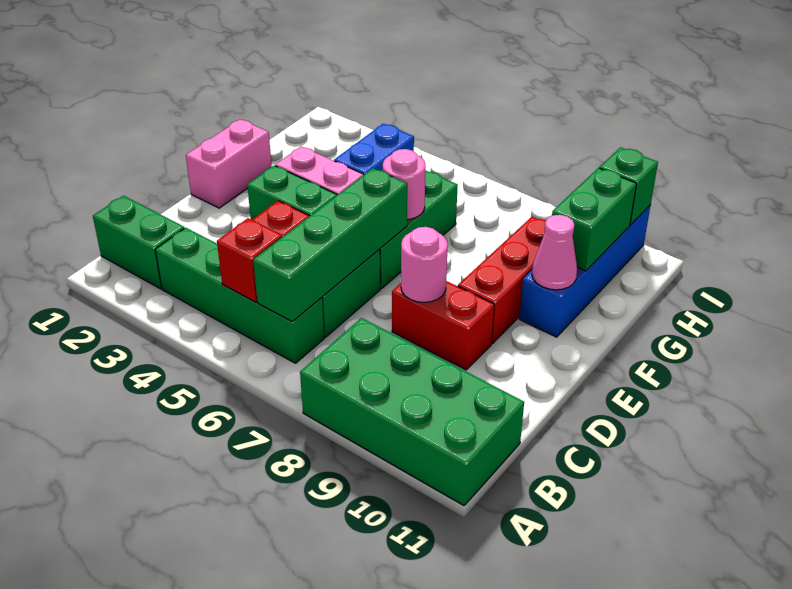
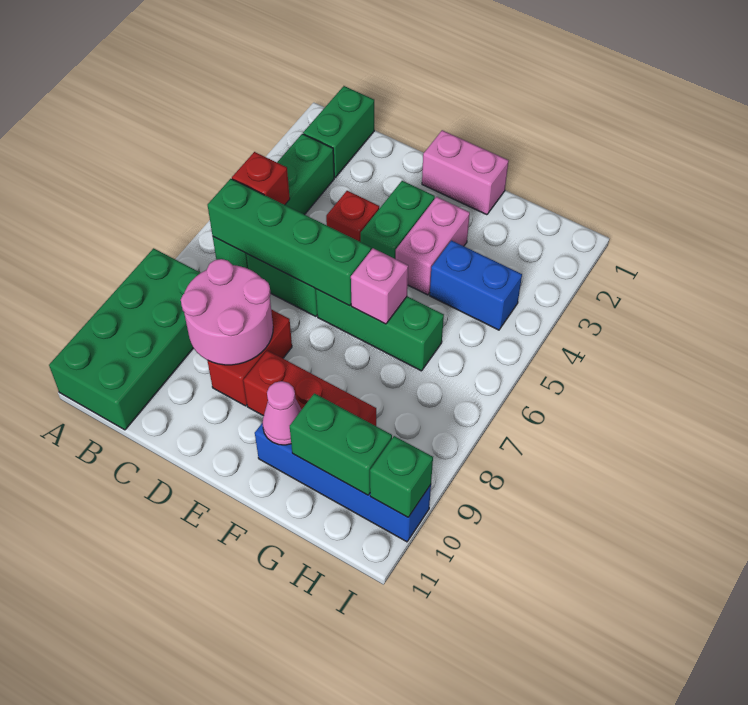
pink 1x1 round brick [401,227,448,303] -> pink 2x2 round brick [181,259,273,365]
pink 1x1 round brick [383,149,425,220] -> pink 1x1 brick [351,248,408,324]

